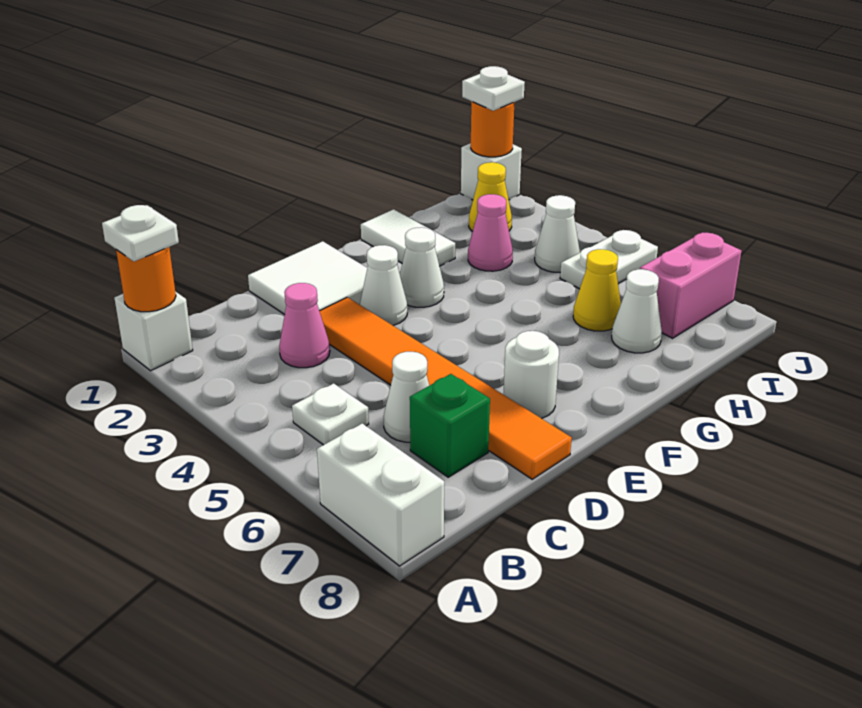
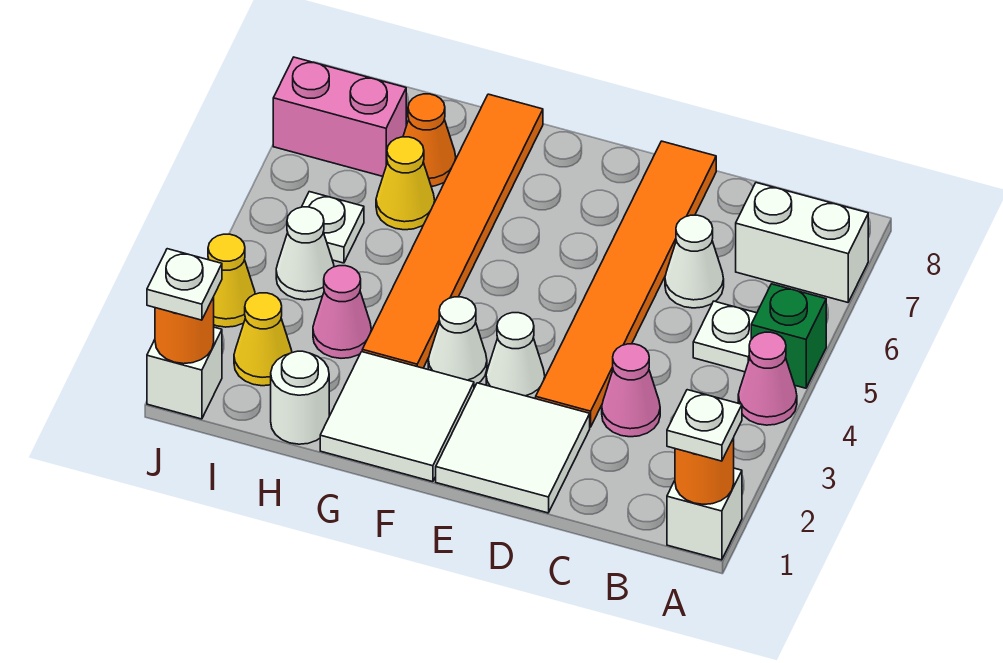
none -> pink 1x1 cone [738,332,797,425]
white 1x2 brick [317,423,444,566] -> white 1x2 brick turned to [736,183,868,302]
green 1x1 brick [410,374,490,477] -> green 1x1 brick moved to [751,284,826,388]
white 1x1 round brick [503,331,559,418] -> white 1x1 round brick moved to [271,351,329,444]
white 1x2 tile [361,209,455,266] -> white 2x2 tile [320,352,474,482]
none -> orange 1x6 tile [362,94,543,368]
white 1x1 cone [612,269,662,353] -> orange 1x1 cone [403,94,456,186]
white 1x2 plate [560,230,658,289] -> white 1x1 plate [302,192,364,263]
none -> yellow 1x1 cone [208,234,255,327]

